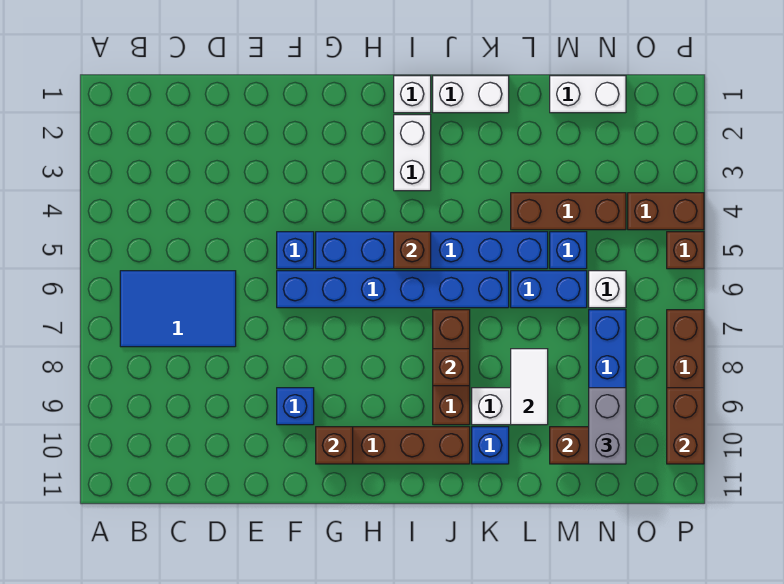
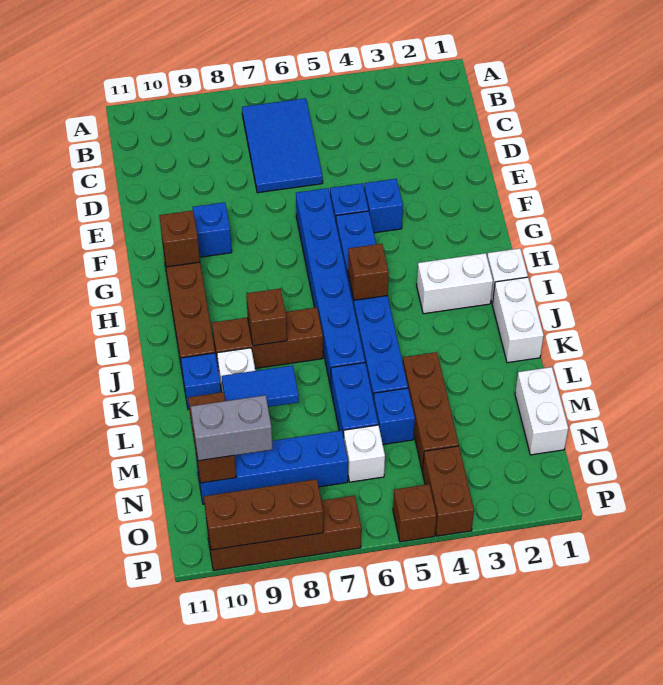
none -> blue 1x1 brick [364,179,403,233]
white 1x2 tile [511,349,548,425] -> blue 1x2 tile [222,365,299,407]
brown 1x2 brick [667,388,704,464] -> brown 1x3 brick [204,479,323,550]

